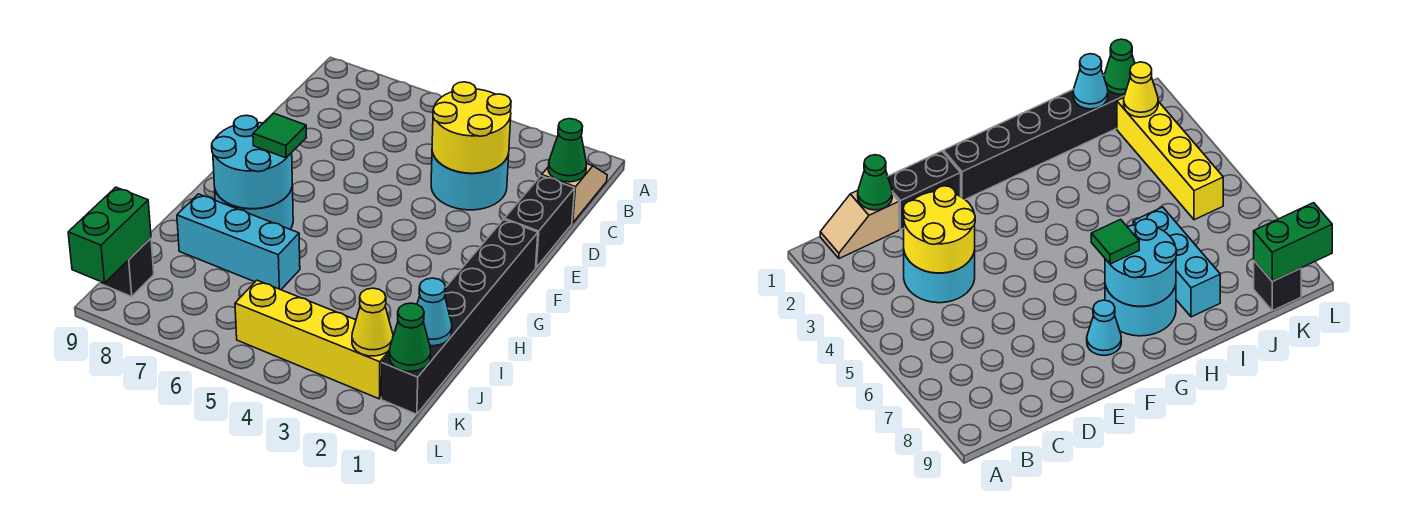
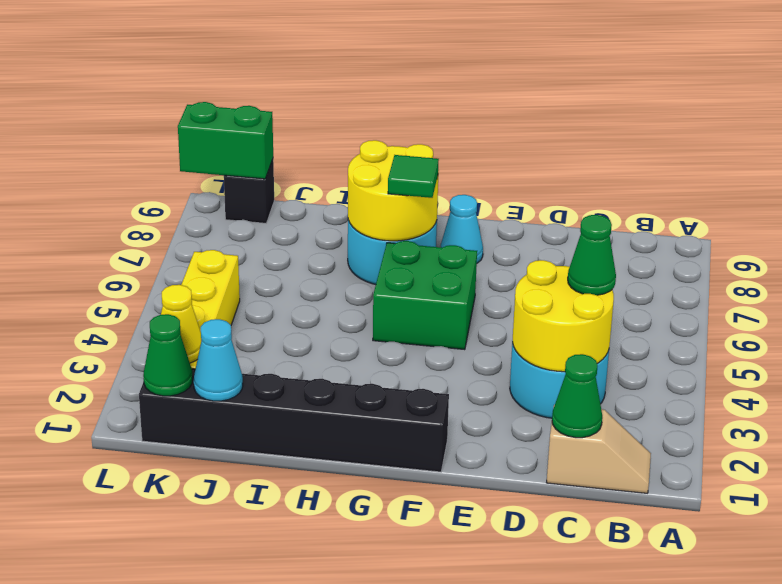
none -> green 1x1 cone [568,215,616,295]
black 1x2 brick [504,176,575,267] -> none
none -> green 2x2 brick [373,241,477,350]
cyan 2x2 round brick [212,115,292,209] -> yellow 2x2 round brick [348,140,438,241]
cyan 1x3 brick [177,194,300,290] -> none

